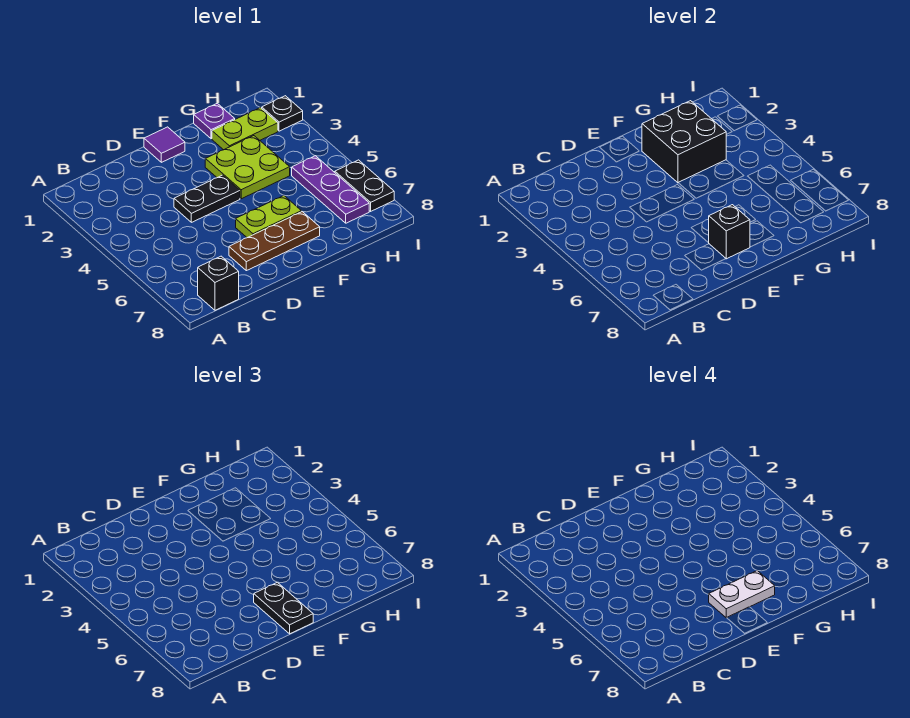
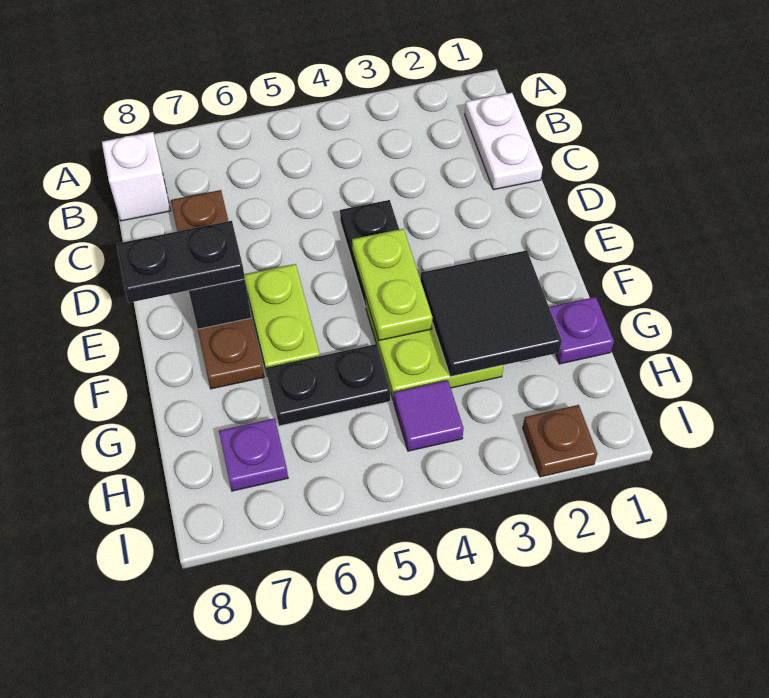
black 1x1 brick [198,256,239,310] -> white 1x1 brick [102,132,171,221]
brown 1x3 plate [229,212,320,271] -> brown 1x4 plate [171,190,264,389]
purple 1x1 tile [144,127,185,162] -> purple 1x1 tile moved to [394,380,464,451]
white 1x2 plate [709,571,775,618] -> white 1x2 plate moved to [465,93,543,190]
black 2x2 brick [642,101,726,183] -> black 2x2 tile [420,250,562,377]
lime 1x2 plate [212,107,278,150] -> lime 1x2 plate moved to [352,229,433,340]
purple 1x3 plate [292,156,369,223] -> purple 1x1 plate [219,418,288,491]
black 1x1 plate [262,96,303,131] -> brown 1x1 plate [523,405,597,477]
black 1x2 plate [335,160,394,211] -> black 1x2 plate moved to [266,344,390,426]

